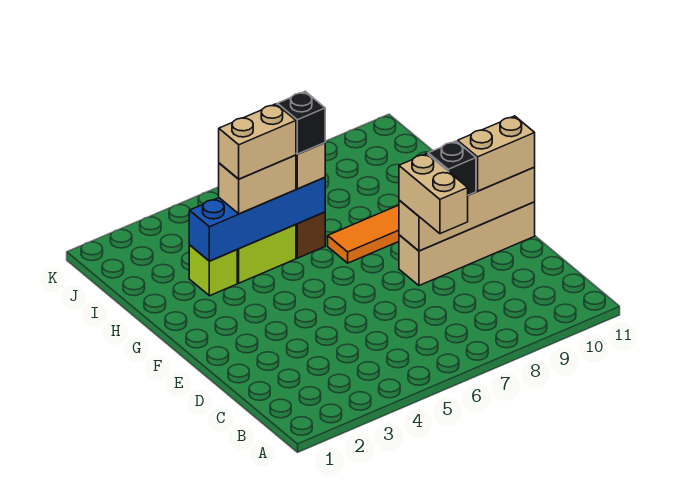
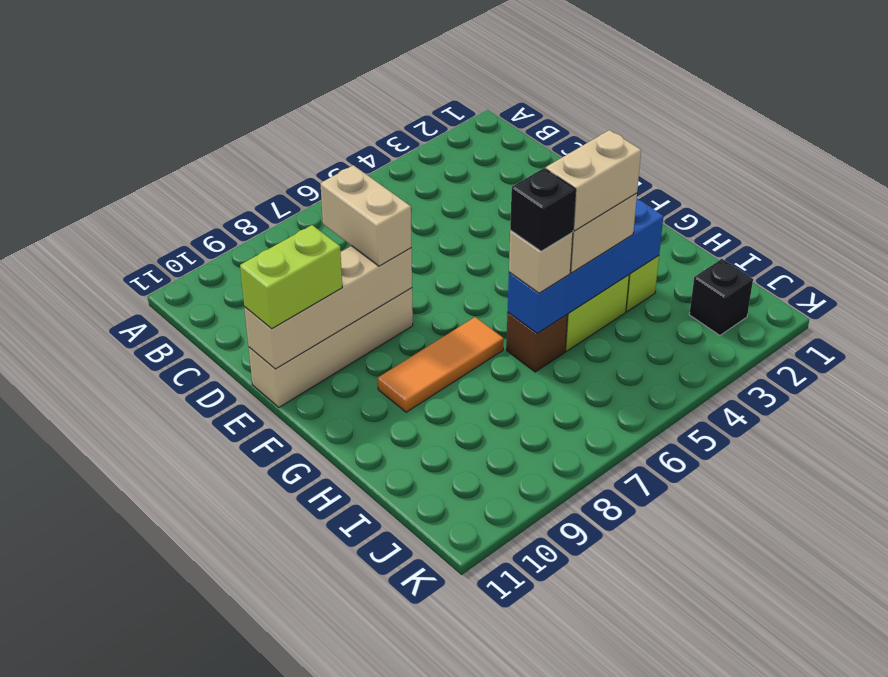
black 1x1 brick [428,141,476,195] -> black 1x1 brick moved to [689,259,753,335]
tan 1x2 brick [458,116,535,191] -> lime 1x2 brick [240,225,342,329]

